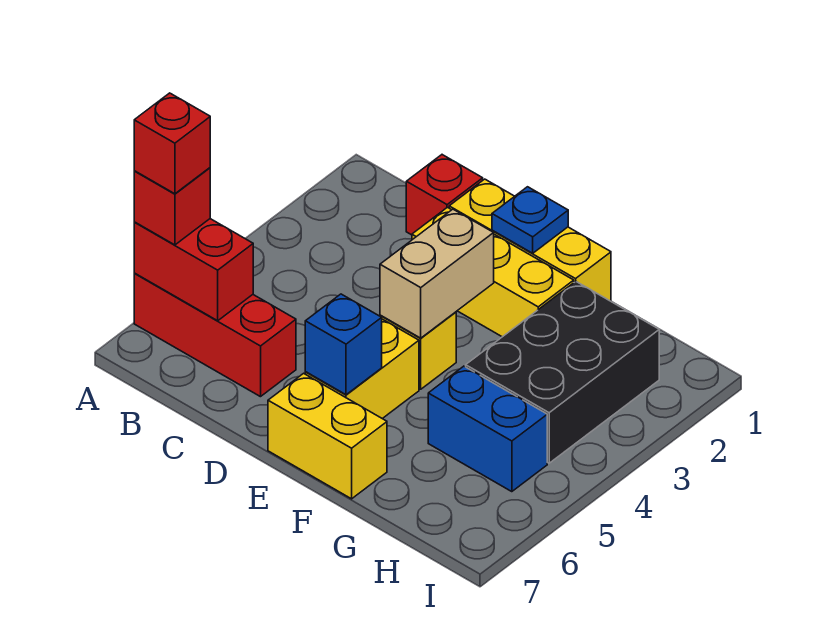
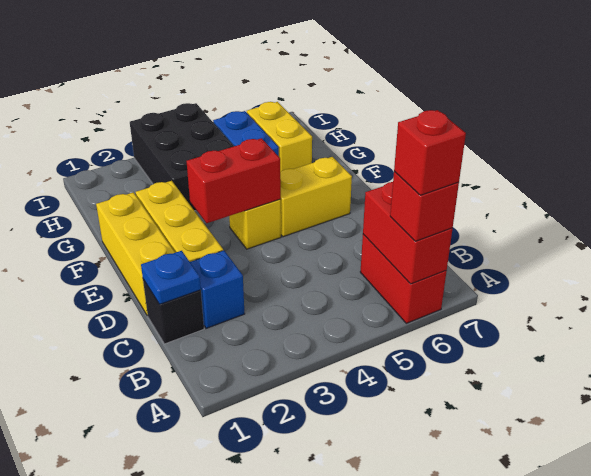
red 1x3 brick [134,273,296,397] -> red 1x2 brick [360,234,447,323]
red 1x1 brick [406,155,483,235] -> black 1x1 brick [143,279,204,344]
blue 1x1 plate [492,187,568,253] -> blue 1x1 plate moved to [141,251,201,304]
tan 1x2 brick [380,209,494,338] -> red 1x2 brick [186,138,281,223]
blue 1x1 brick [305,294,382,395] -> blue 1x1 brick moved to [190,250,245,328]
yellow 1x2 brick [268,373,387,499] -> yellow 1x2 brick moved to [247,102,312,172]
black 2x3 brick [466,282,659,463] -> black 2x3 brick turned to [130,103,234,211]

